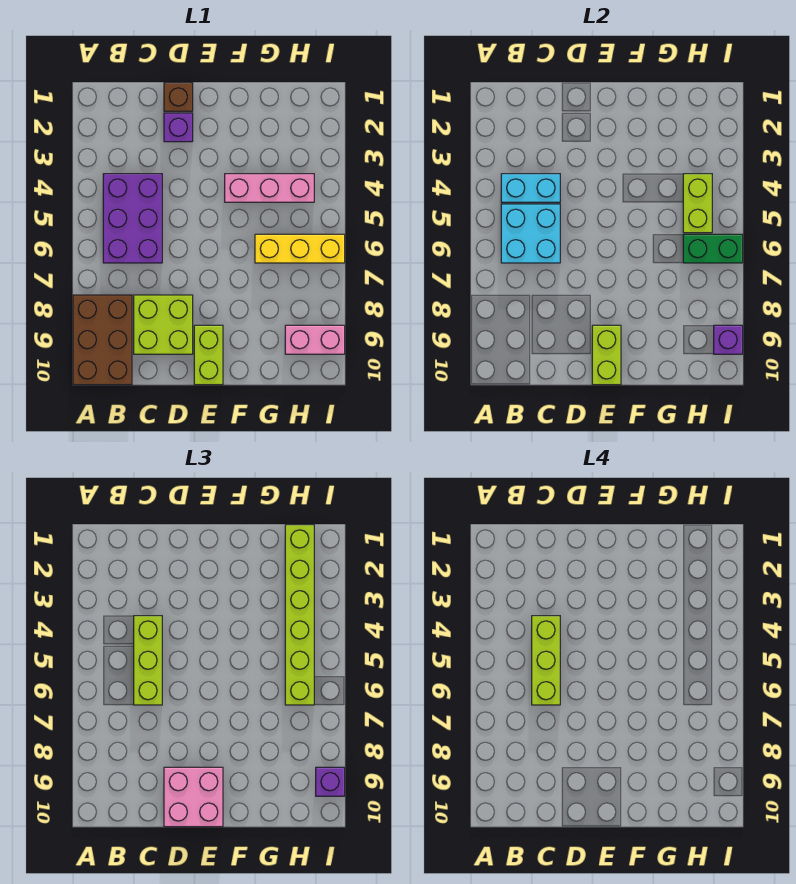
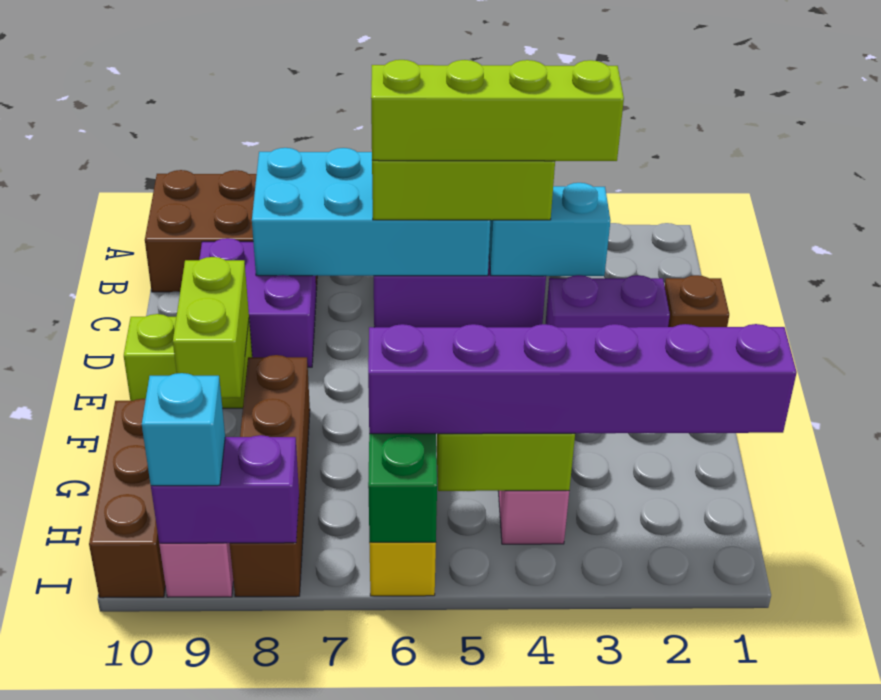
cyan 1x2 brick [501,174,560,202] -> cyan 1x2 brick turned to [489,183,610,276]
cyan 2x2 brick [501,204,560,263] -> cyan 2x4 brick [252,148,490,276]
lime 1x3 brick [532,616,560,705] -> lime 1x4 brick [371,60,624,161]
lime 2x2 brick [134,295,193,354] -> purple 2x2 brick [199,238,316,367]
purple 1x1 brick [164,113,193,142] -> purple 1x2 brick [546,275,670,327]
pink 2x2 brick [164,767,223,827] -> none
lime 1x2 brick [592,325,621,385] -> lime 1x2 brick turned to [173,257,249,398]
none -> brown 1x4 brick [230,355,310,597]
none -> brown 1x3 brick [89,399,165,598]
lime 1x6 brick [285,525,314,705] -> purple 1x6 brick [368,324,797,434]
purple 1x1 brick [714,325,743,354] -> purple 1x2 brick [151,435,299,543]
purple 1x1 brick [316,767,345,796] -> cyan 1x1 brick [142,373,225,486]

